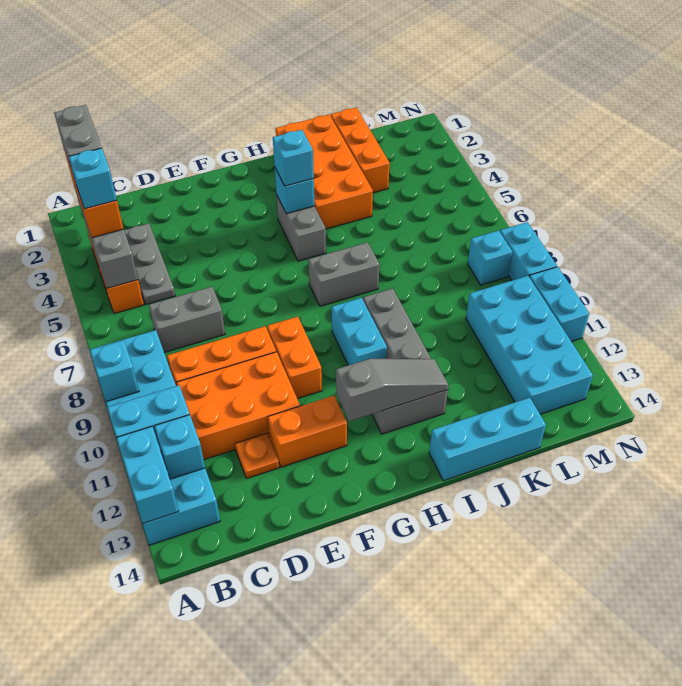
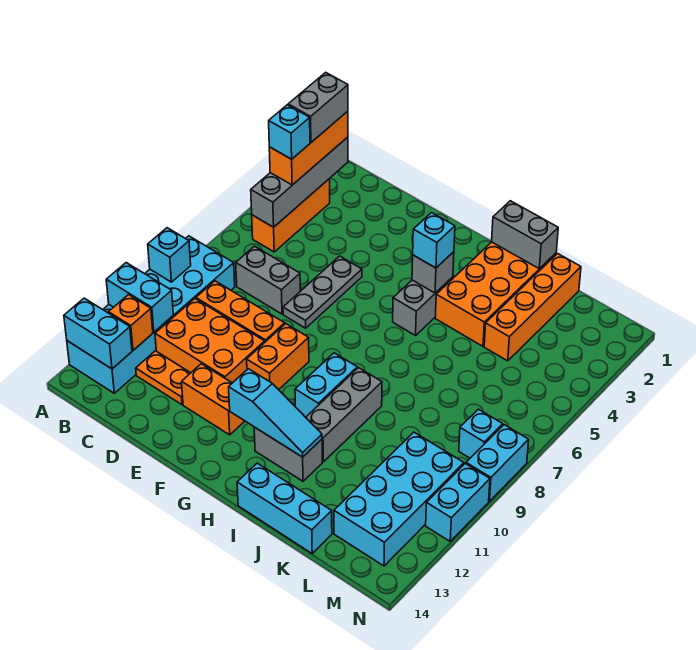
cyan 1x2 brick [116,427,179,524] -> cyan 1x2 brick turned to [64,298,132,369]
cyan 1x1 brick [154,415,205,479] -> orange 1x1 brick [109,295,153,350]
grey 1x3 plate [124,223,175,304] -> grey 1x3 plate moved to [283,256,362,328]
orange 1x1 plate [235,433,279,478] -> orange 1x2 plate [136,351,190,405]
grey 1x3 slope [336,359,449,421] -> cyan 1x3 slope [229,369,322,457]
cyan 1x1 brick [275,168,314,214] -> grey 1x1 brick [412,252,454,293]
grey 1x2 brick [308,242,379,306] -> grey 1x2 brick moved to [492,201,558,269]
orange 1x3 brick [331,108,390,193] -> orange 1x4 brick [484,254,581,361]

